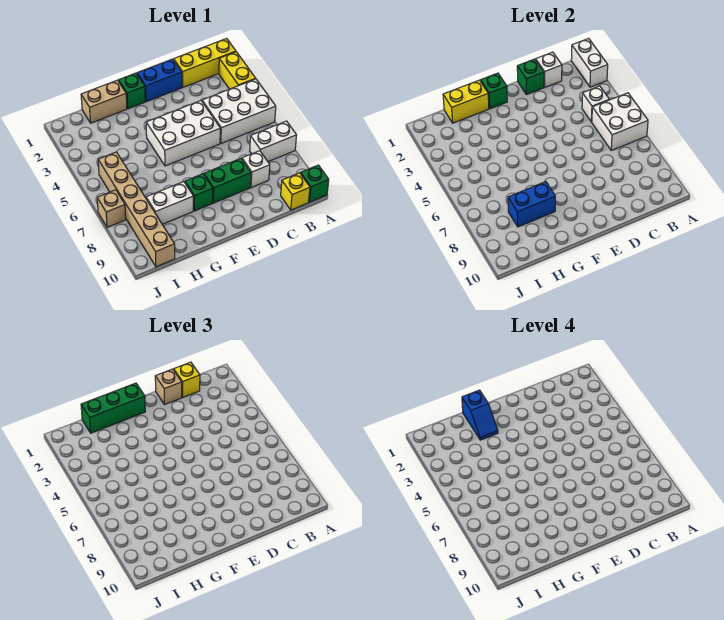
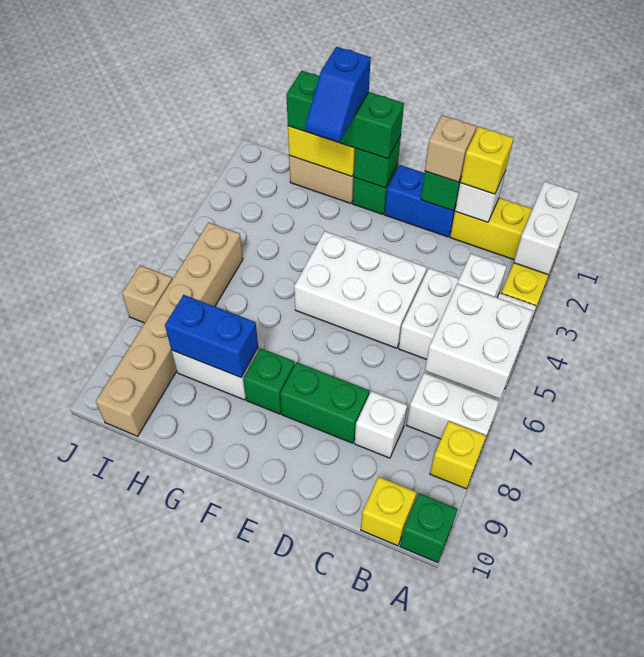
none -> yellow 1x1 brick [430,421,486,489]

